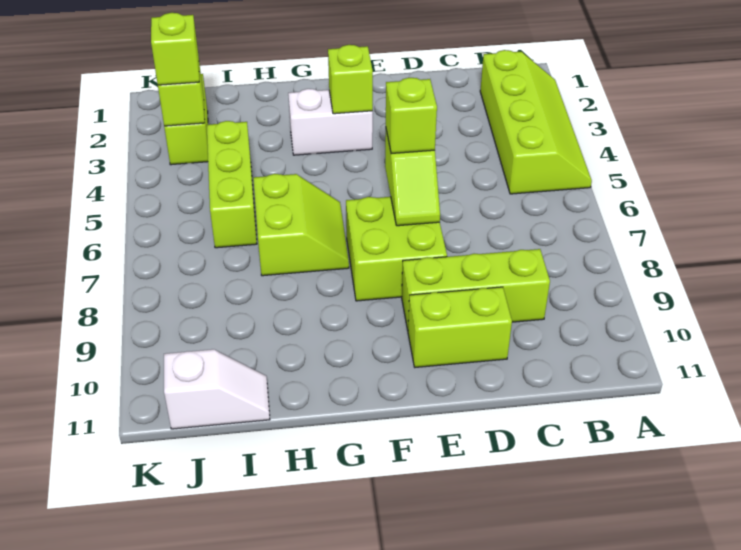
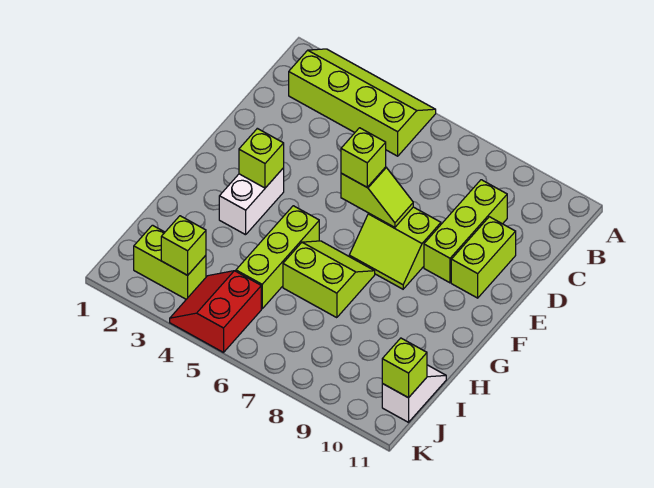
lime 2x2 brick [346,197,447,301] -> lime 2x2 slope [349,207,441,289]
lime 1x3 brick [207,121,257,248] -> lime 1x3 brick turned to [236,206,319,309]
lime 1x1 brick [151,13,199,85] -> lime 1x1 brick moved to [382,338,427,398]
none -> red 2x2 slope [170,271,261,352]

